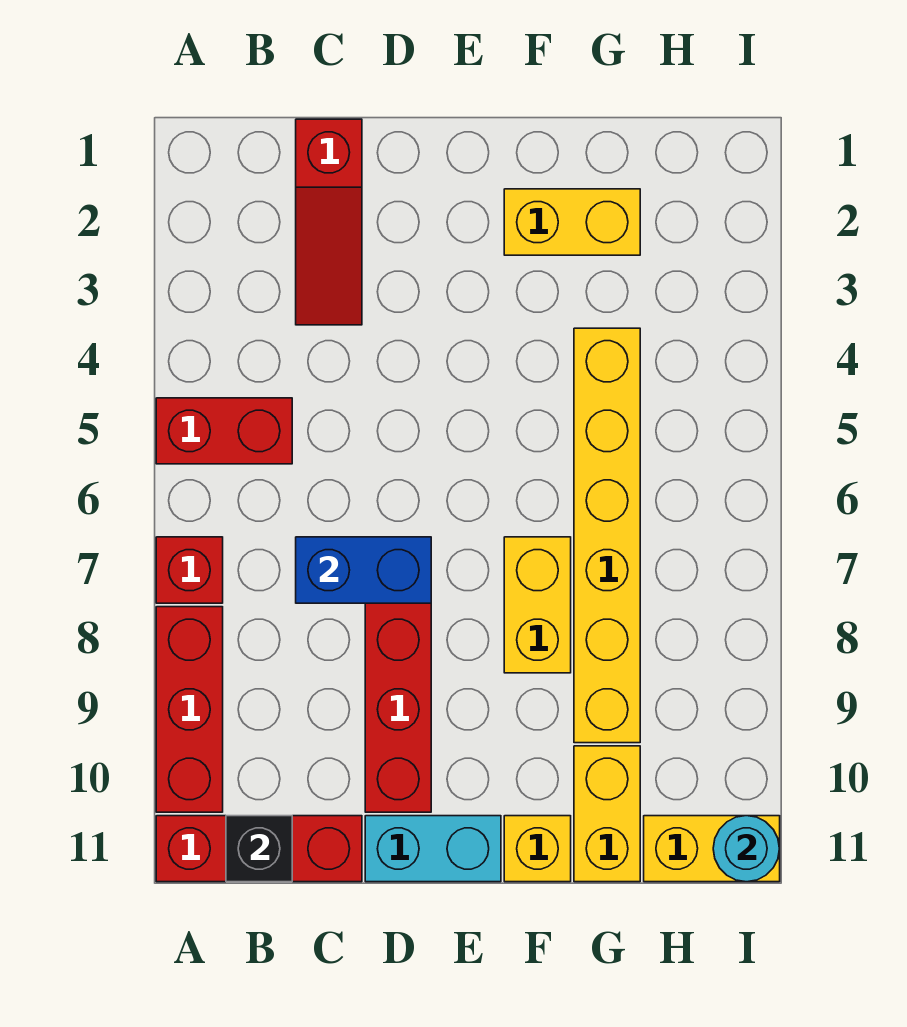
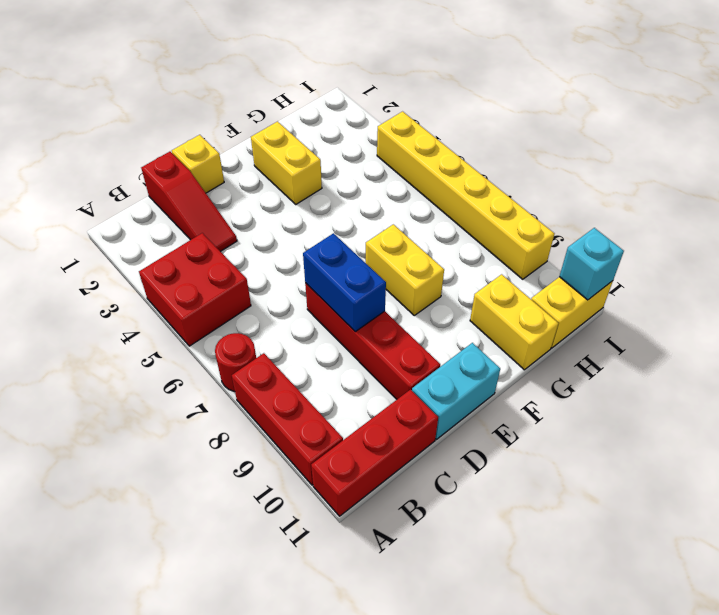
red 1x2 brick [156,398,292,464] -> red 2x2 brick [139,233,251,346]
red 1x1 brick [156,537,223,603] -> red 1x1 round brick [215,333,256,391]
black 1x1 brick [226,816,292,882] -> none
blue 1x2 brick [296,537,431,603] -> blue 1x2 brick turned to [303,233,386,332]
yellow 1x2 brick [504,189,640,255] -> yellow 1x2 brick turned to [251,122,322,204]
yellow 1x1 brick [504,816,571,882] -> yellow 1x1 brick moved to [172,135,224,193]
yellow 1x6 brick [574,328,640,743] -> yellow 1x6 brick moved to [377,112,554,279]
cyan 1x1 round brick [713,816,779,882] -> cyan 1x1 brick [559,228,624,300]

